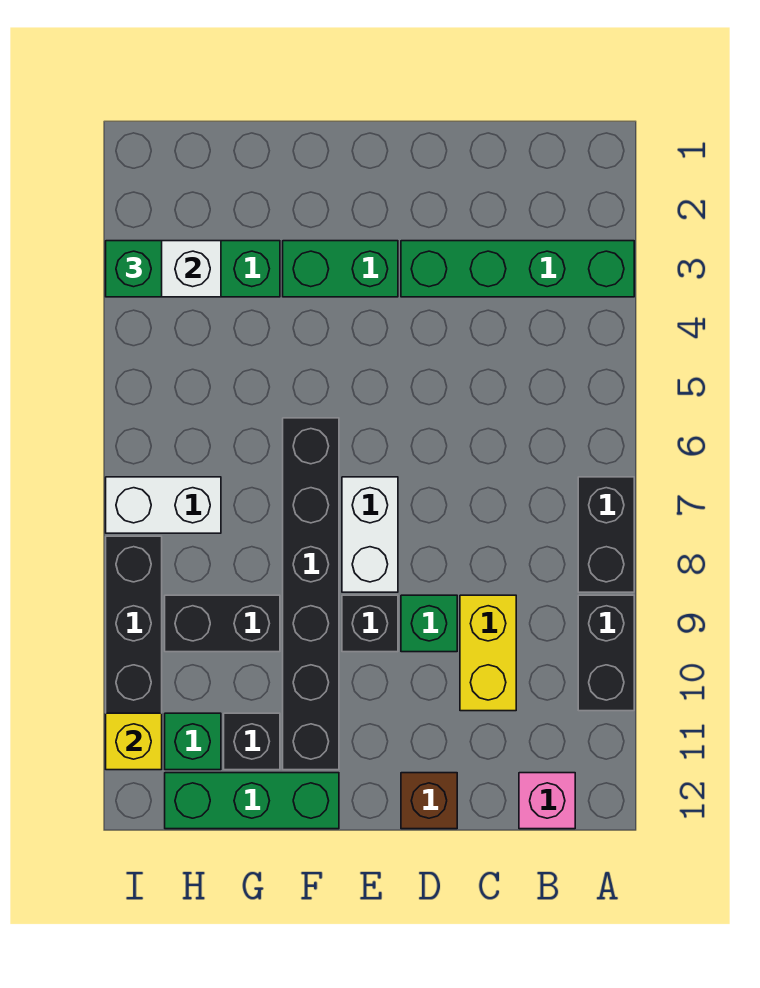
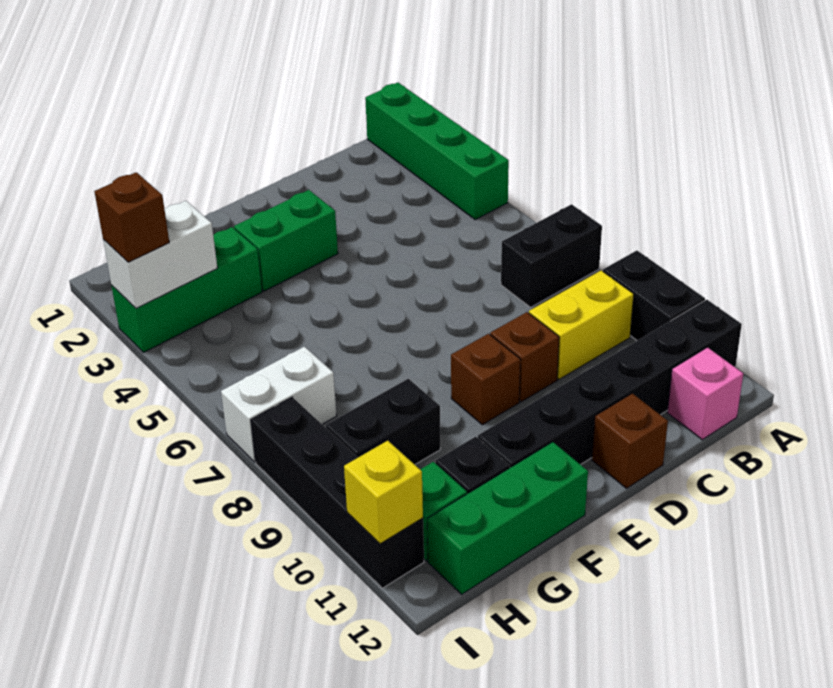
green 1x4 brick [401,241,634,297] -> green 1x4 brick turned to [365,82,509,220]
black 1x2 brick [578,477,634,592] -> black 1x2 brick turned to [501,204,602,307]
yellow 1x2 brick [460,595,516,711] -> yellow 1x2 brick turned to [529,270,634,379]
green 1x1 brick [401,595,457,652] -> brown 1x1 brick [490,312,559,402]
white 1x2 brick [342,477,398,592] -> none
black 1x1 brick [342,595,398,652] -> brown 1x1 brick [451,334,521,425]
black 1x6 brick [283,418,339,770] -> black 1x6 brick turned to [478,300,742,467]
green 1x1 brick [106,241,162,297] -> brown 1x1 brick [94,172,169,262]

